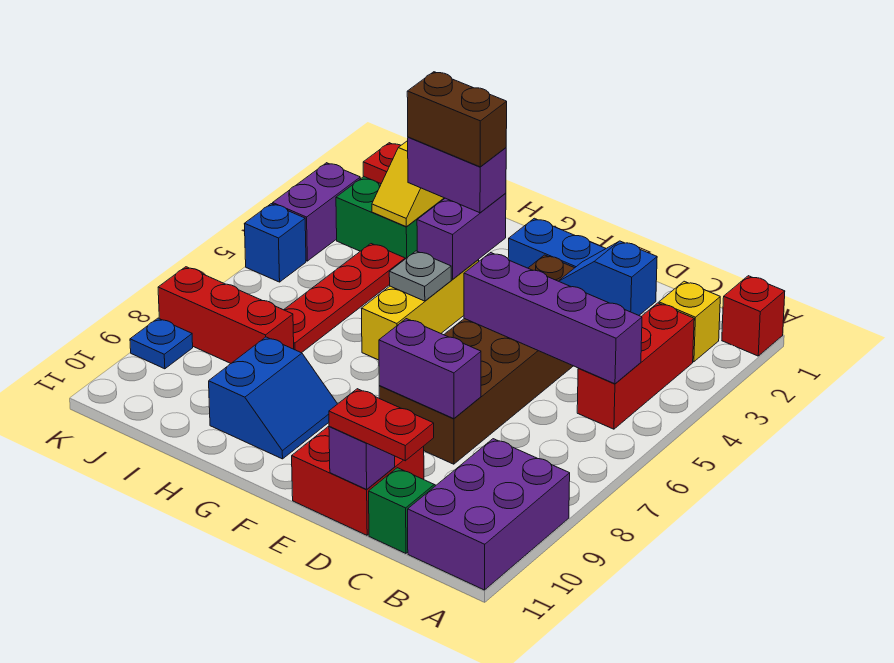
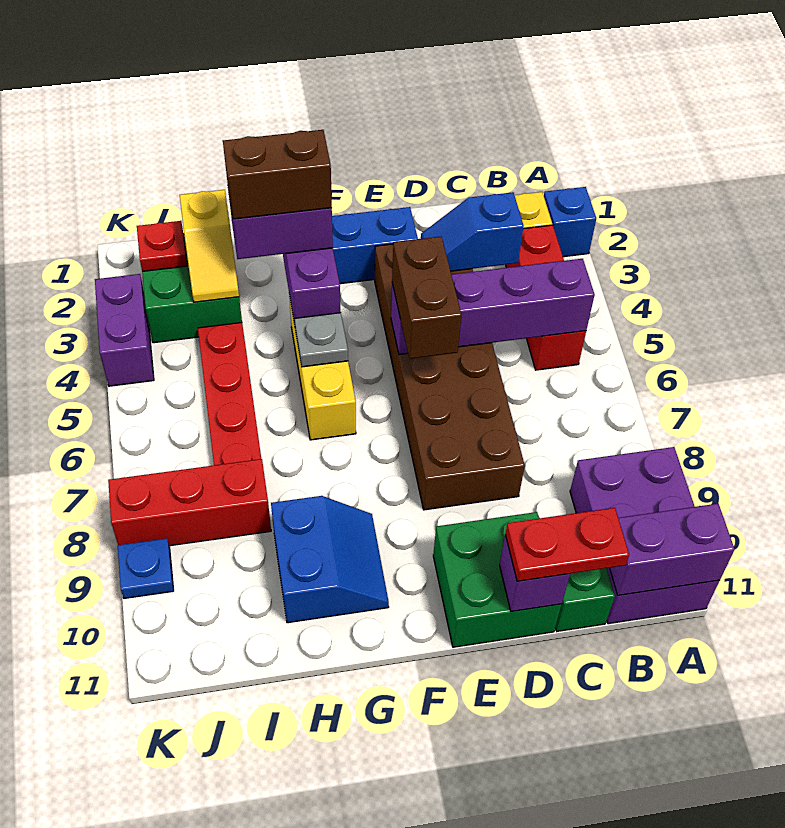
red 1x1 brick [722,276,785,356] -> none
purple 1x2 brick [379,319,481,419] -> purple 1x2 brick moved to [610,504,735,595]
red 2x2 brick [292,426,424,535] -> green 2x2 brick [433,512,562,647]
none -> brown 1x2 brick [392,237,462,359]
blue 1x1 brick [244,204,306,282] -> blue 1x1 brick moved to [544,187,596,257]

